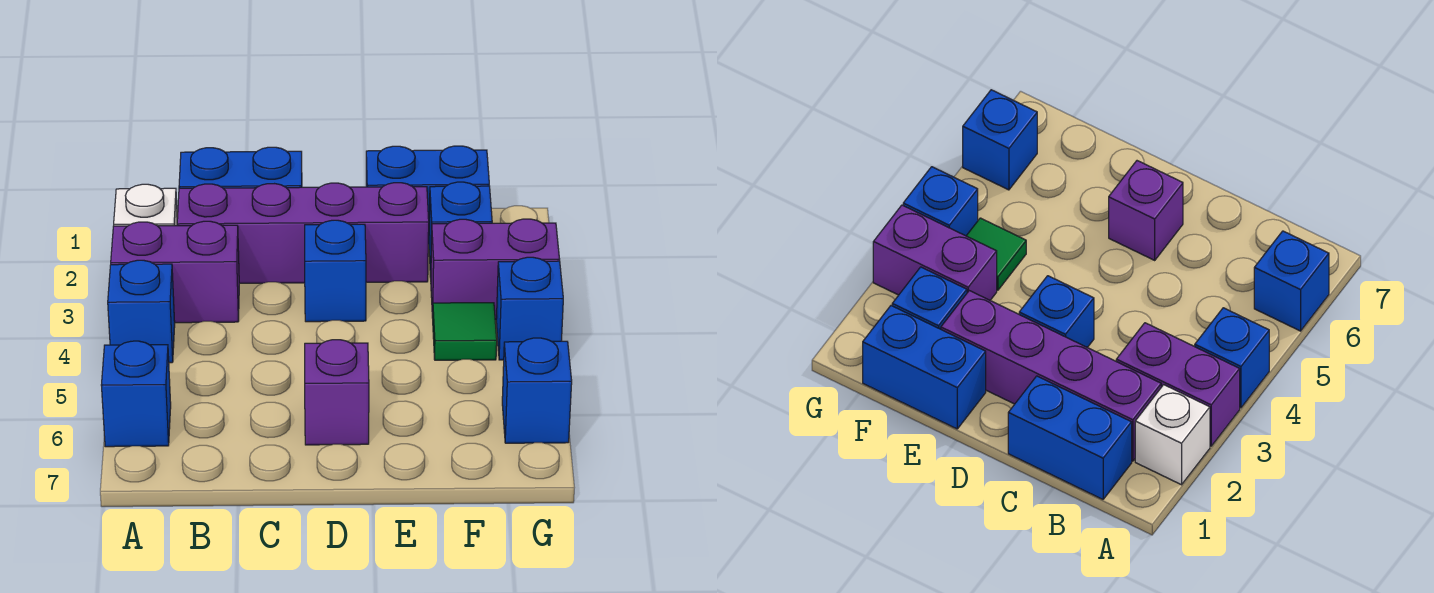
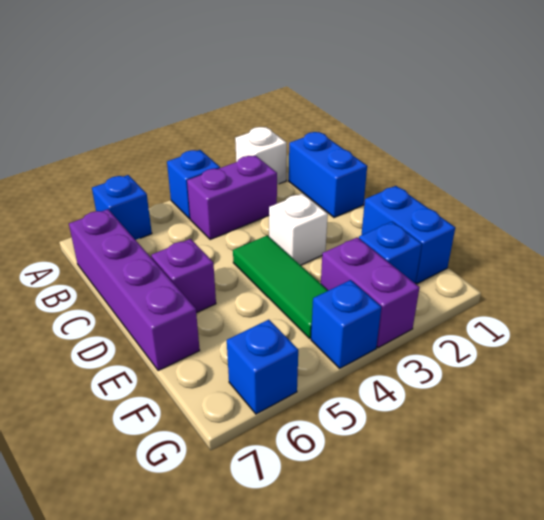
purple 1x2 brick [111,221,239,323] -> purple 1x2 brick turned to [187,155,277,240]
purple 1x4 brick [177,183,429,283] -> purple 1x4 brick moved to [69,209,200,371]
blue 1x1 brick [305,220,366,322] -> white 1x1 brick [269,193,328,265]
green 1x1 tile [433,303,497,360] -> green 1x3 tile [233,236,328,338]

